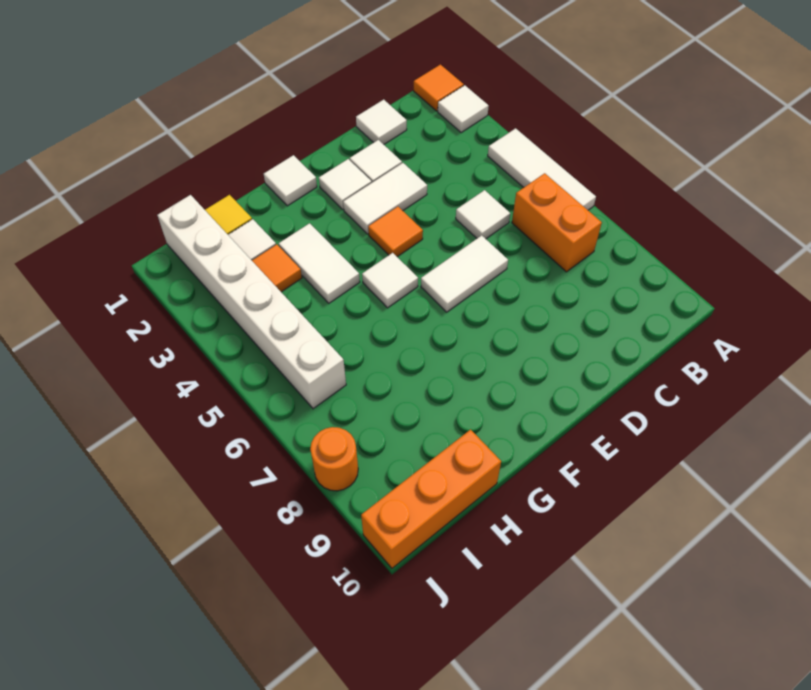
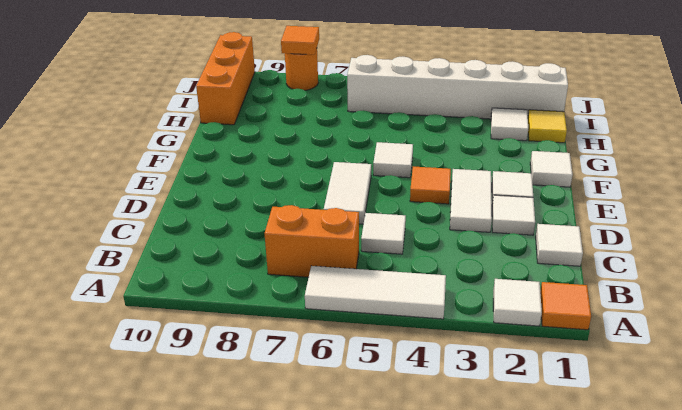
white 1x2 tile [279,223,360,303] -> none
orange 1x1 tile [252,245,302,292] -> orange 1x1 tile moved to [281,26,319,55]

